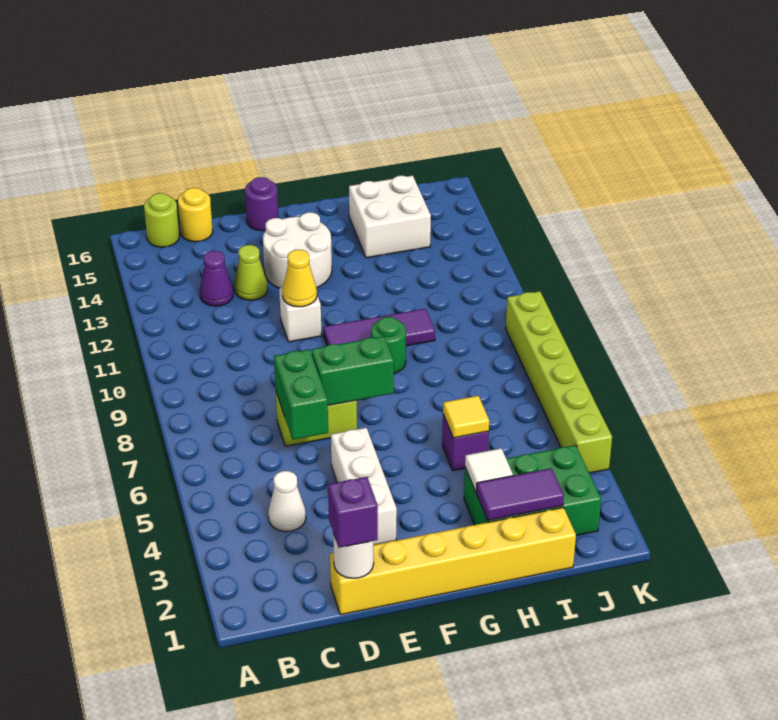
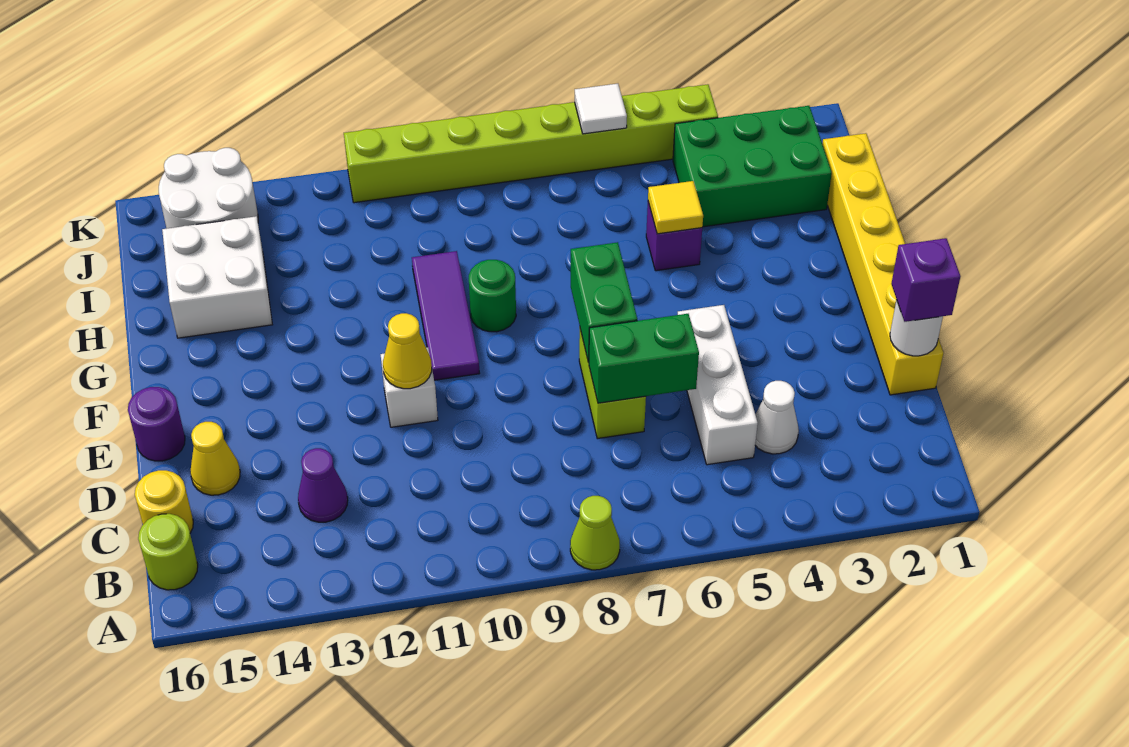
lime 1x1 cone [234,245,268,300] -> lime 1x1 cone moved to [570,496,620,570]
none -> yellow 1x1 cone [190,422,240,495]
white 1x3 brick [331,428,397,545] -> white 1x3 brick turned to [678,305,758,465]
white 2x2 round brick [263,212,332,288] -> white 2x2 round brick moved to [159,148,258,229]
green 2x3 brick [464,445,601,535] -> green 2x3 brick turned to [673,106,832,227]
purple 1x2 tile [476,468,564,520] -> none
white 1x1 tile [465,448,513,492] -> white 1x1 tile moved to [575,84,627,134]
lime 1x6 brick [506,291,612,473] -> lime 1x8 brick [344,84,718,203]

